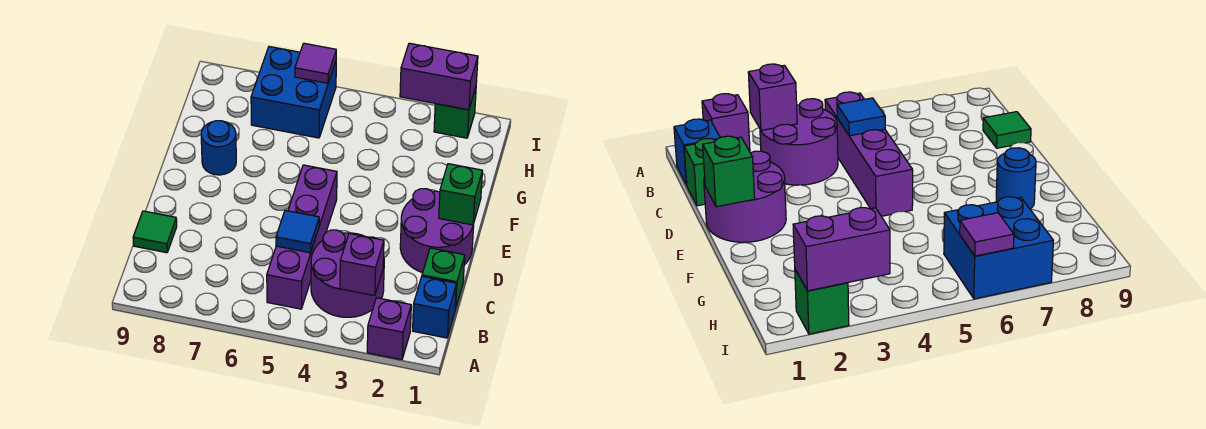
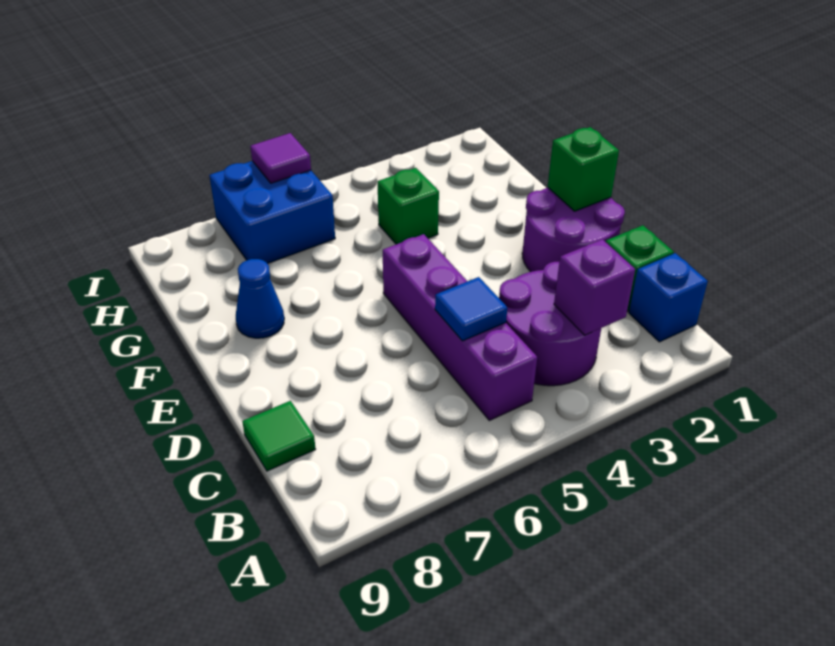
purple 1x1 brick [367,298,411,360] -> none
blue 1x1 round brick [201,121,236,175] -> blue 1x1 cone [236,259,284,338]
green 1x1 brick [434,88,476,138] -> green 1x1 brick moved to [378,168,439,244]
purple 1x2 brick [400,43,478,110] -> none

